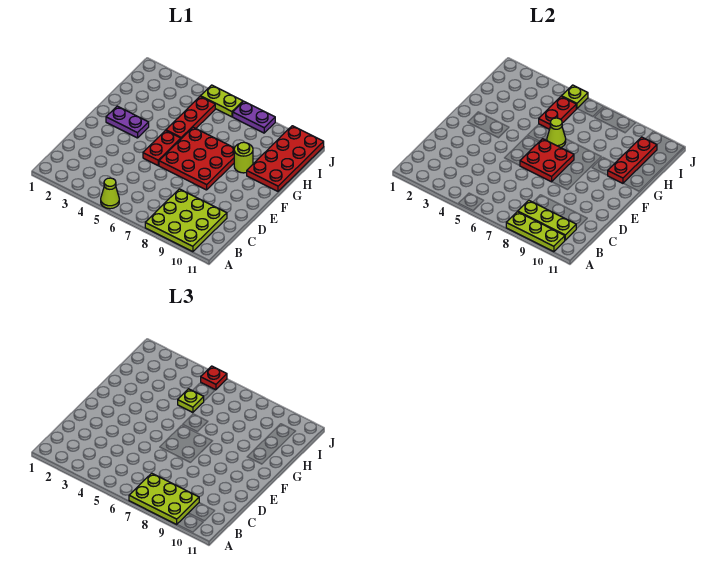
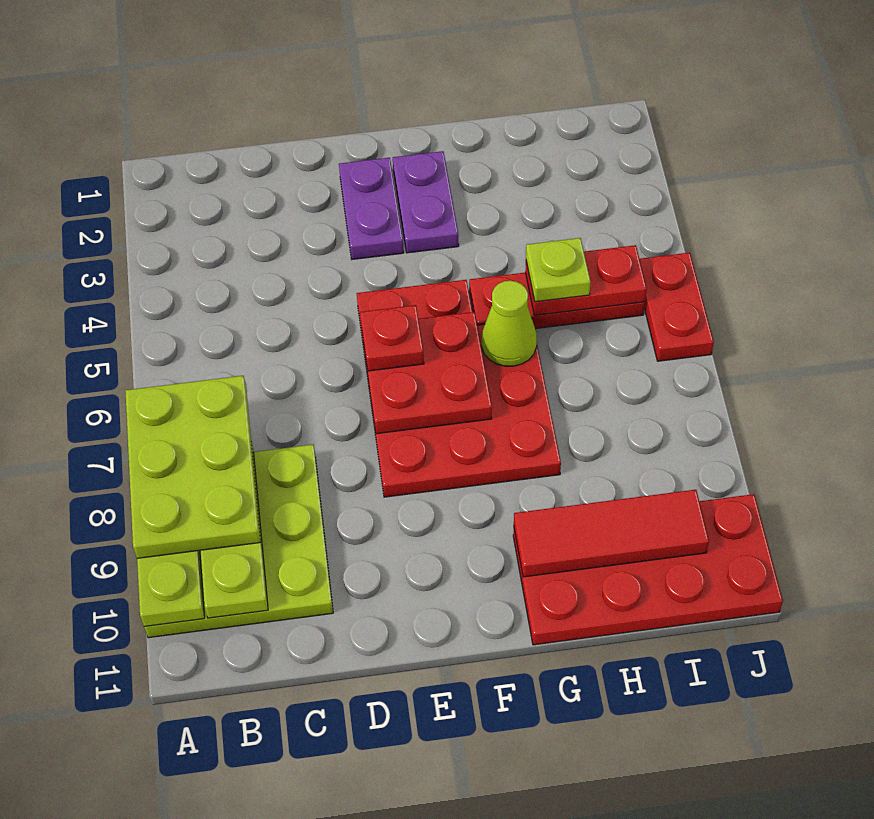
lime 1x1 cone [101,178,119,209] -> none
lime 1x1 round brick [234,142,253,173] -> none
red 1x3 plate [607,137,657,183] -> red 1x3 tile [514,490,709,577]
lime 1x2 plate [201,85,243,117] -> red 1x2 plate [640,253,714,361]
lime 1x1 plate [562,85,588,109] -> none
red 1x1 plate [201,366,227,390] -> red 1x1 plate moved to [360,305,424,371]
purple 1x2 plate [233,101,275,133] -> purple 1x2 plate moved to [339,158,404,259]

